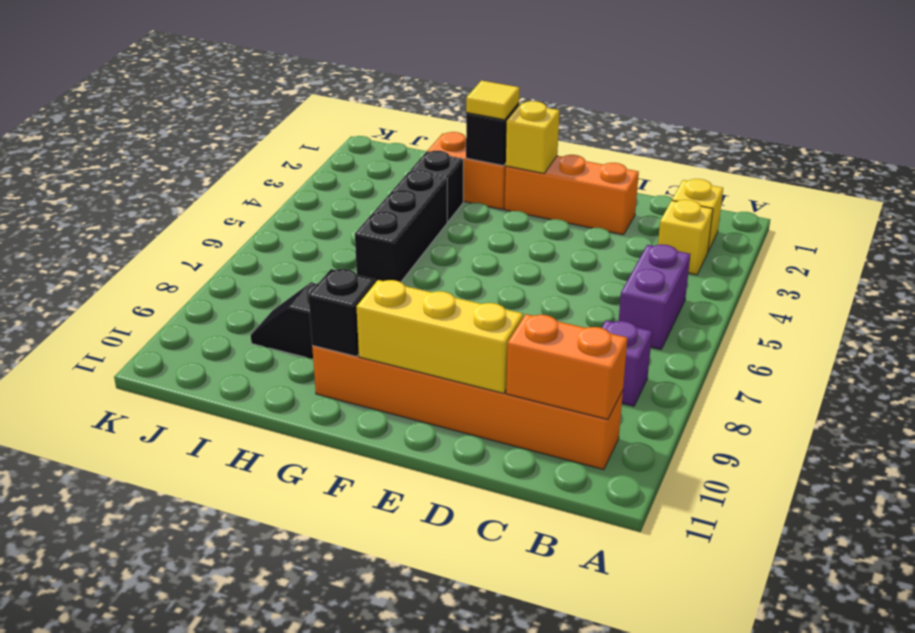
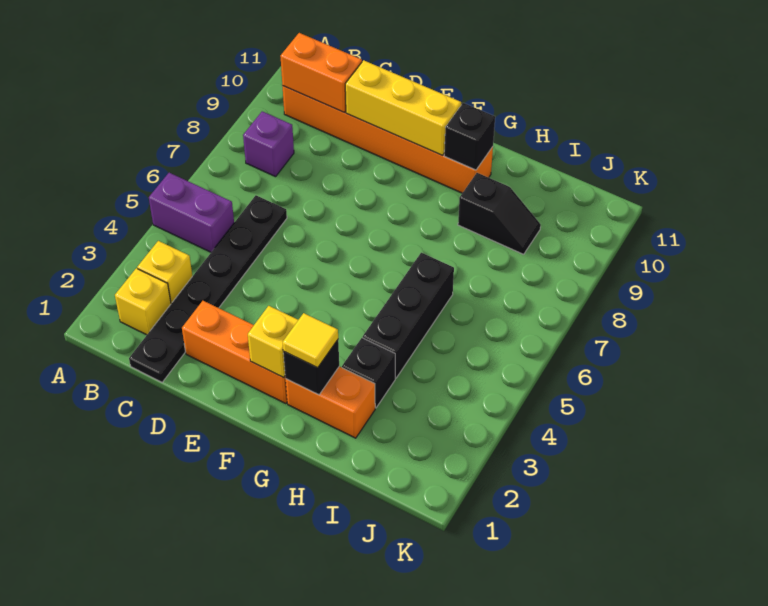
purple 1x2 brick [619,244,690,349] -> purple 1x2 brick turned to [149,173,234,252]
none -> black 1x6 plate [129,195,287,382]

